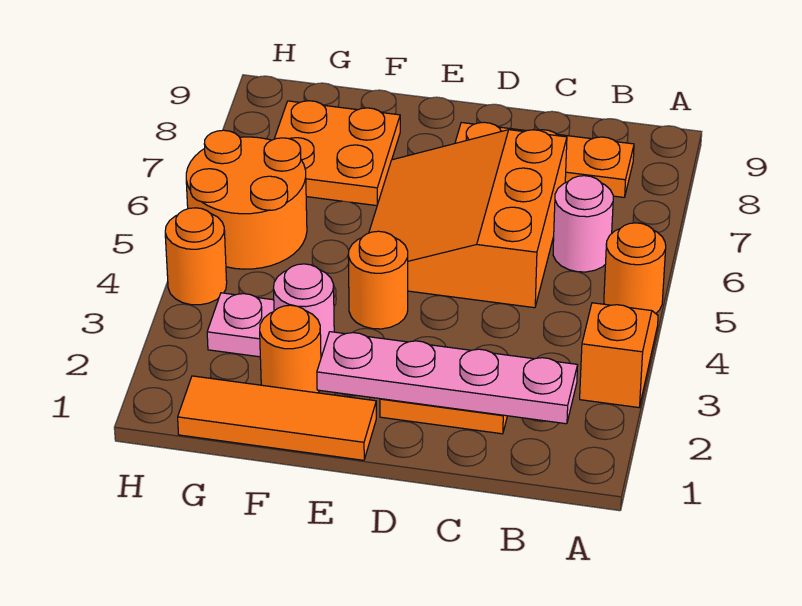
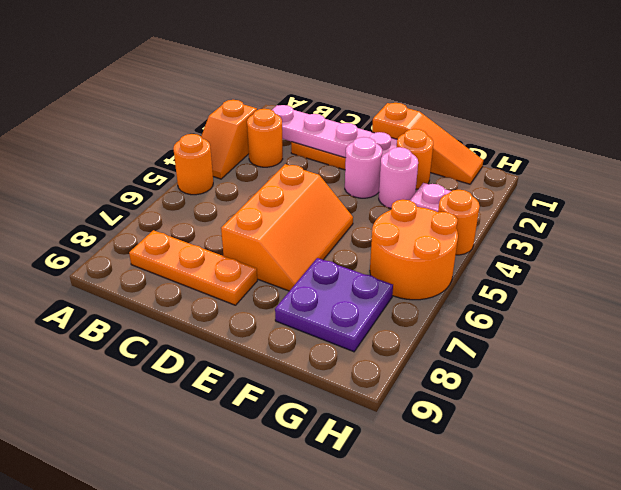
pink 1x1 round brick [553,176,613,272] -> pink 1x1 round brick moved to [345,137,382,198]
orange 3x3 slope [369,130,567,308] -> orange 2x3 slope [221,164,353,291]
orange 1x3 tile [178,376,376,460] -> orange 1x3 slope [372,103,483,184]
orange 1x1 round brick [348,231,408,329] -> orange 1x1 round brick moved to [247,109,283,167]
orange 2x2 plate [274,101,400,206] -> purple 2x2 plate [275,258,393,352]

